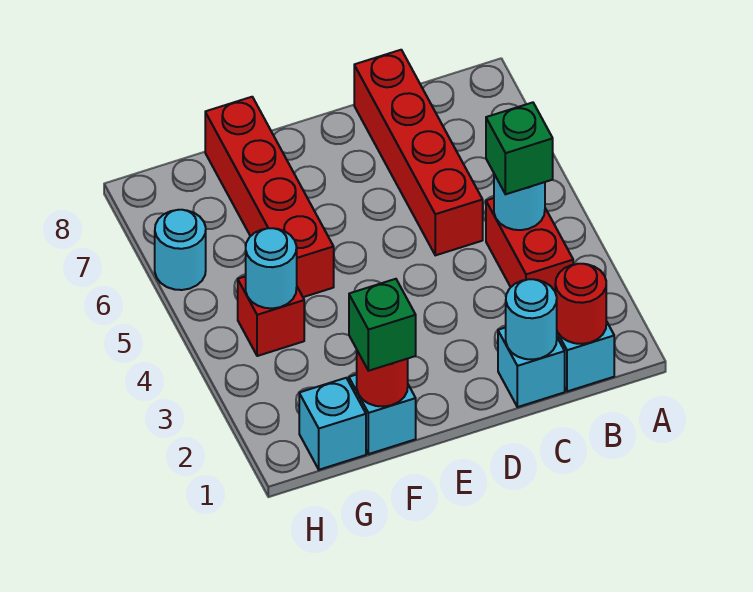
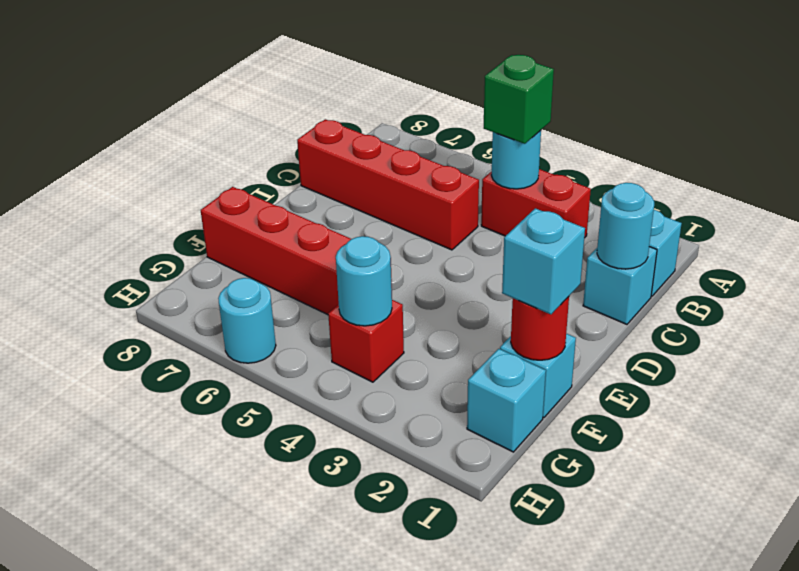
red 1x1 round brick [555,264,606,344] -> none
green 1x1 brick [349,279,416,371] -> cyan 1x1 brick [502,208,585,314]

